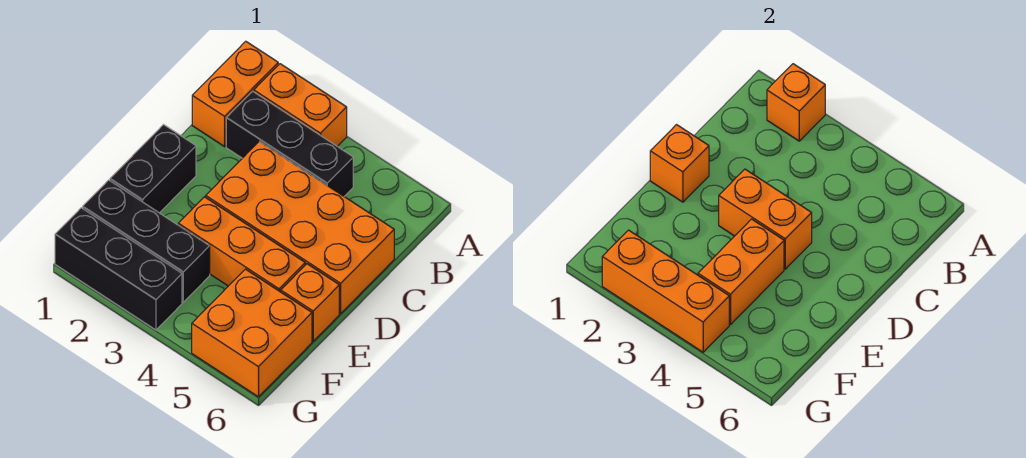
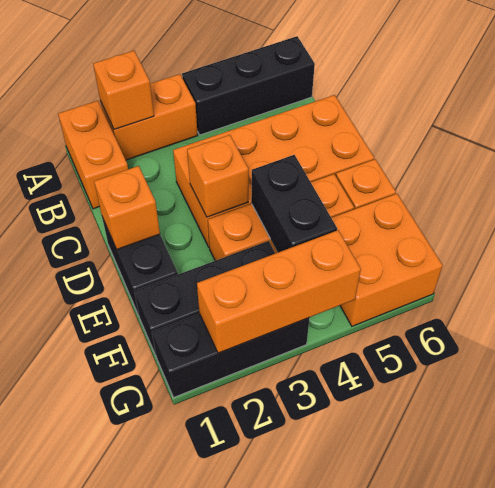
black 1x3 brick [226,91,353,196] -> black 1x3 brick moved to [182,36,315,135]
orange 1x2 brick [719,169,812,269] -> orange 1x1 brick [187,135,249,217]
orange 1x2 brick [698,219,784,324] -> black 1x2 brick [251,155,337,252]

